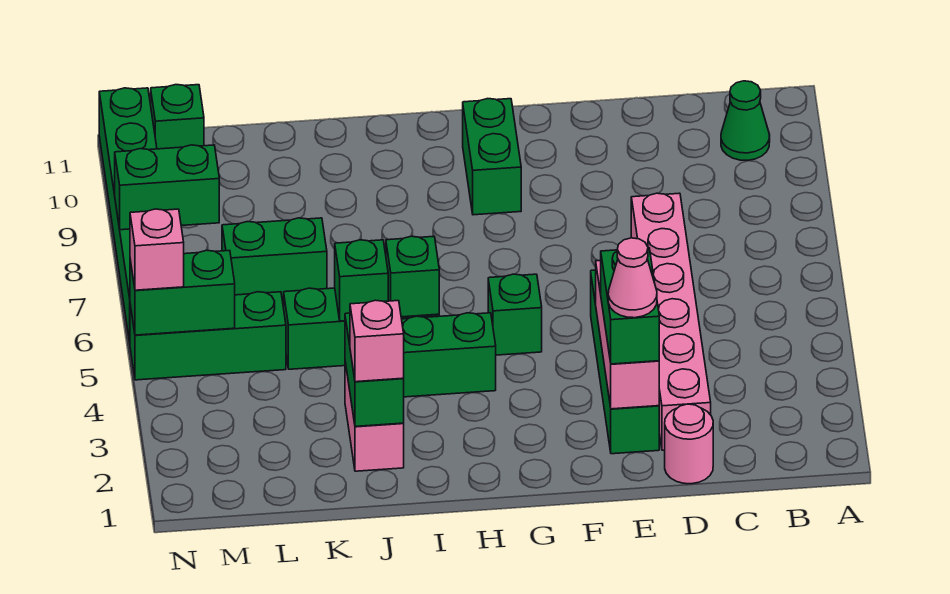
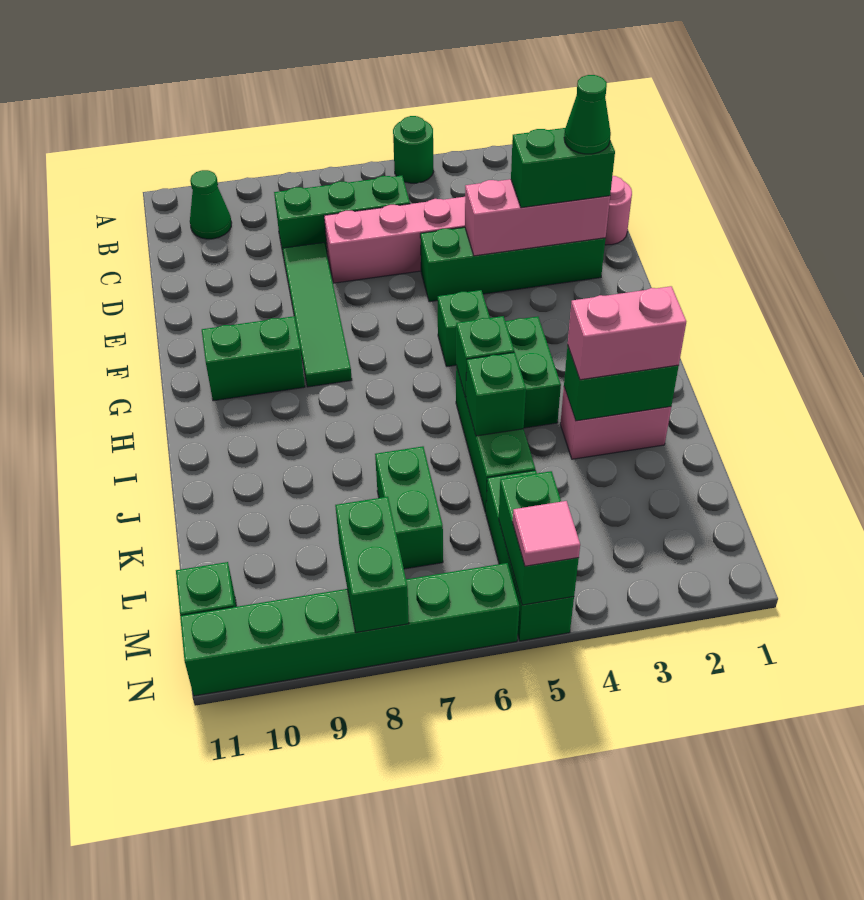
none -> green 1x1 round brick [393,116,433,183]
none -> green 1x3 brick [274,176,410,253]
none -> green 1x4 tile [283,242,352,387]
pink 1x1 cone [608,238,657,318] -> green 1x1 cone [564,75,611,154]
pink 1x1 brick [350,300,404,382] -> pink 1x2 brick [568,286,686,380]
pink 1x1 brick [130,209,184,290] -> pink 1x1 tile [513,501,580,566]

